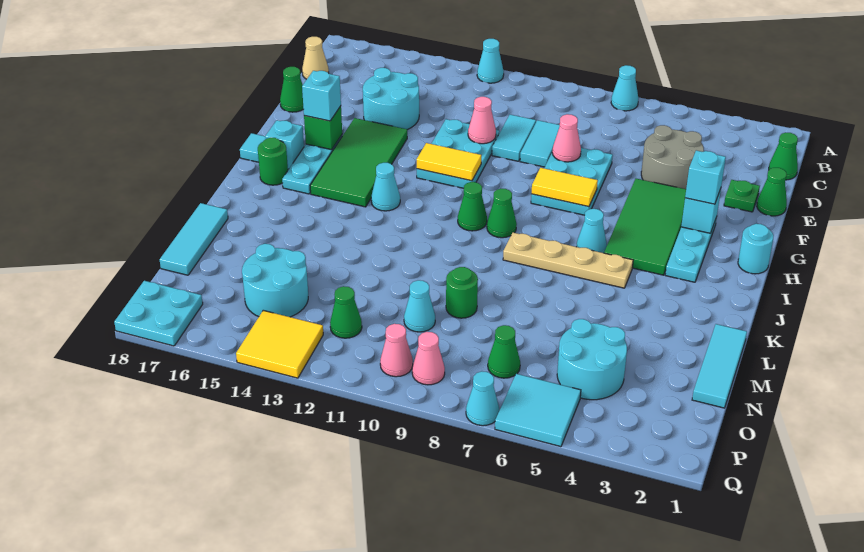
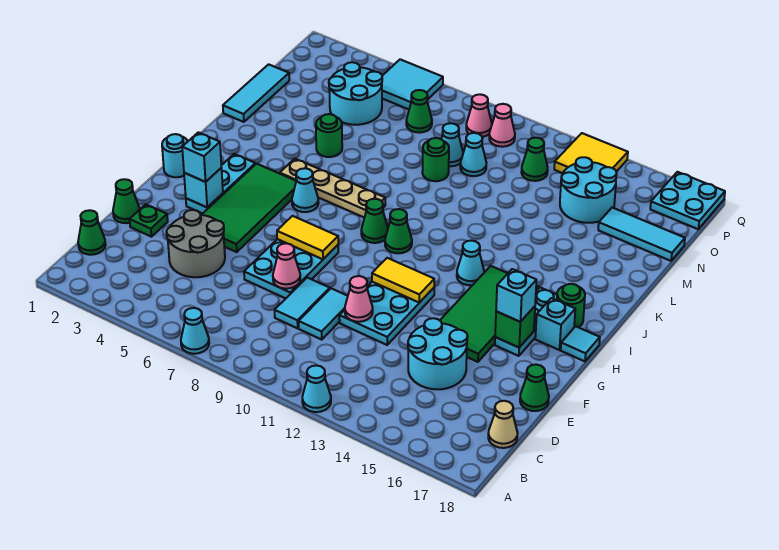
none -> green 1x1 round brick [316,114,342,157]
cyan 1x3 tile [160,203,228,275] -> cyan 1x3 tile turned to [598,208,685,261]
cyan 1x1 cone [466,371,499,426] -> cyan 1x1 cone moved to [441,123,463,166]

